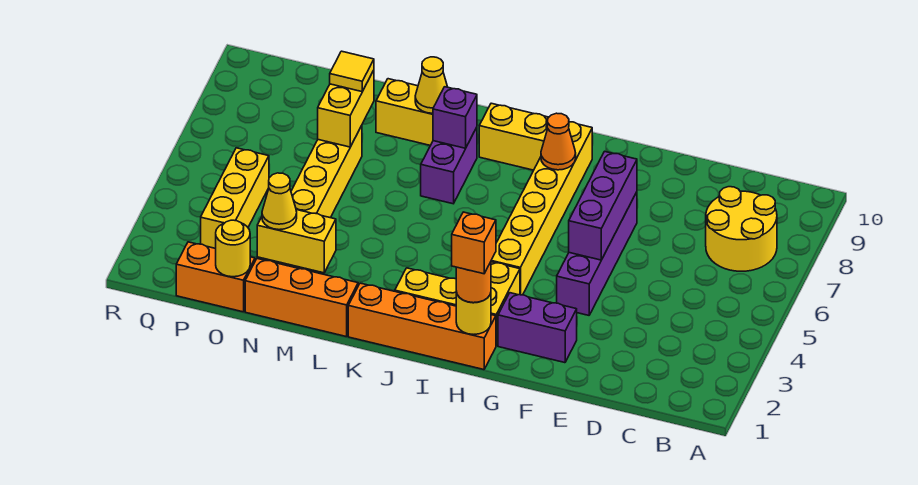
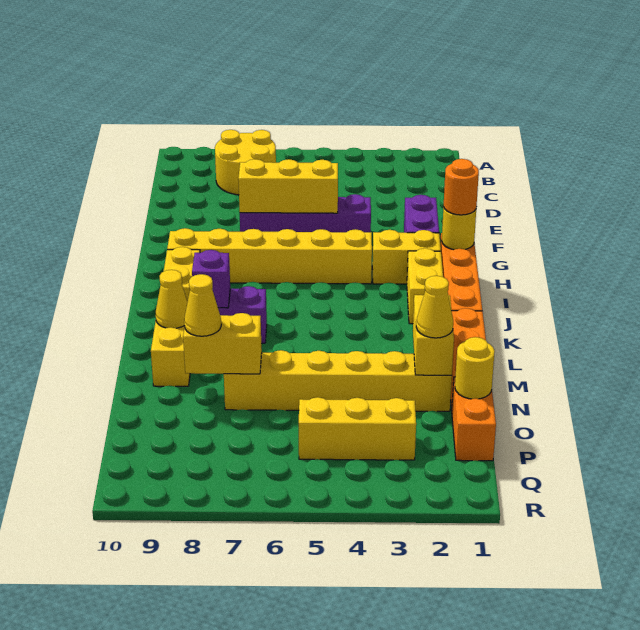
purple 1x3 brick [569,151,637,260] -> yellow 1x3 brick [238,159,338,213]
orange 1x1 brick [452,212,496,274] -> none
orange 1x1 cone [541,113,576,170] -> none
yellow 1x1 tile [330,51,374,92] -> yellow 1x1 cone [184,274,221,336]

